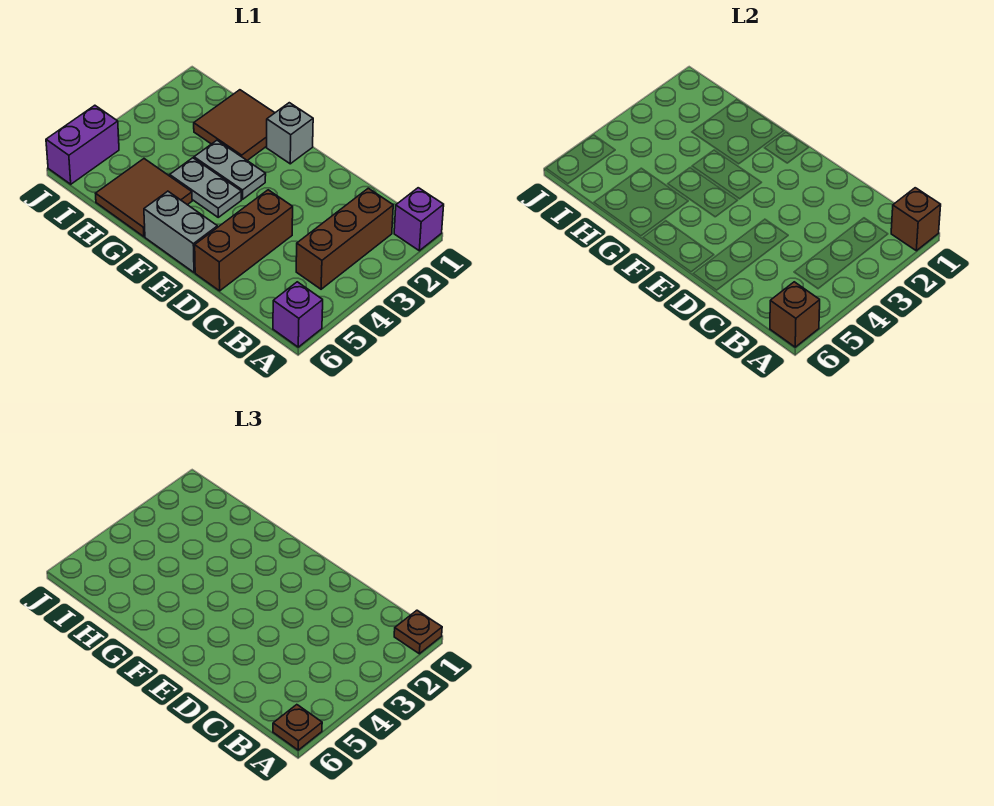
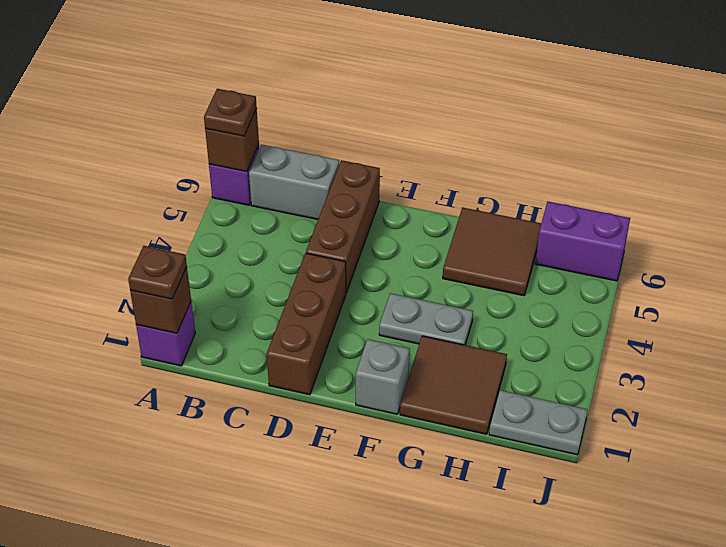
brown 1x3 brick [296,188,393,289] -> brown 1x3 brick moved to [267,253,346,395]
grey 1x2 brick [144,191,217,272] -> grey 1x2 brick moved to [249,144,339,219]
grey 1x2 plate [170,158,241,217] -> grey 1x2 plate moved to [489,390,587,455]
purple 1x2 brick [46,105,119,184] -> purple 1x2 brick turned to [535,202,630,281]

